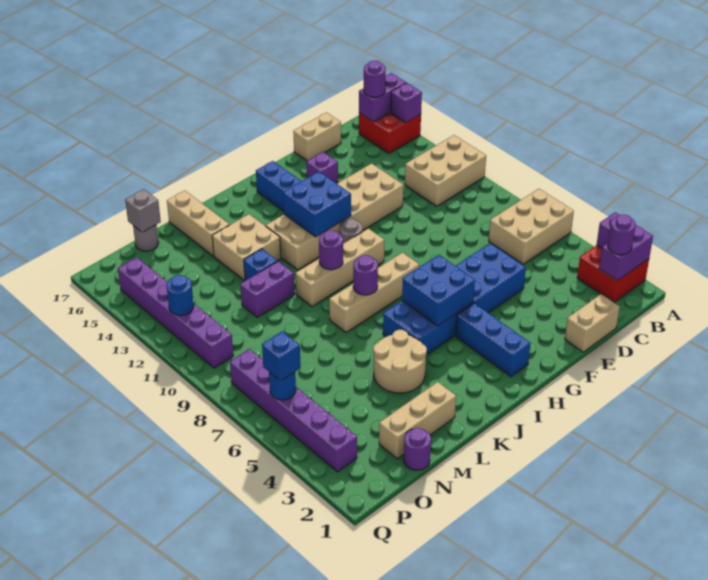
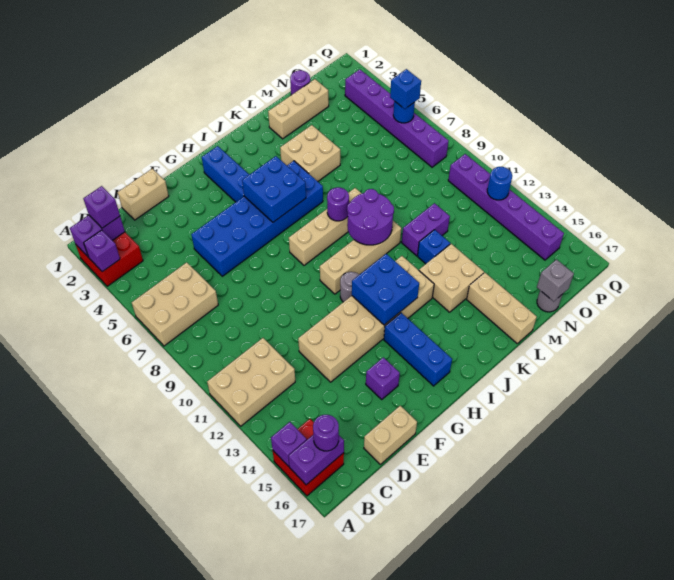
purple 1x1 round brick [608,214,636,255] -> purple 1x1 brick [83,186,120,228]
purple 1x1 round brick [319,230,343,270] -> purple 2x2 round brick [347,189,394,245]
tan 2x2 round brick [373,330,427,393] -> tan 2x2 brick [280,125,340,181]

